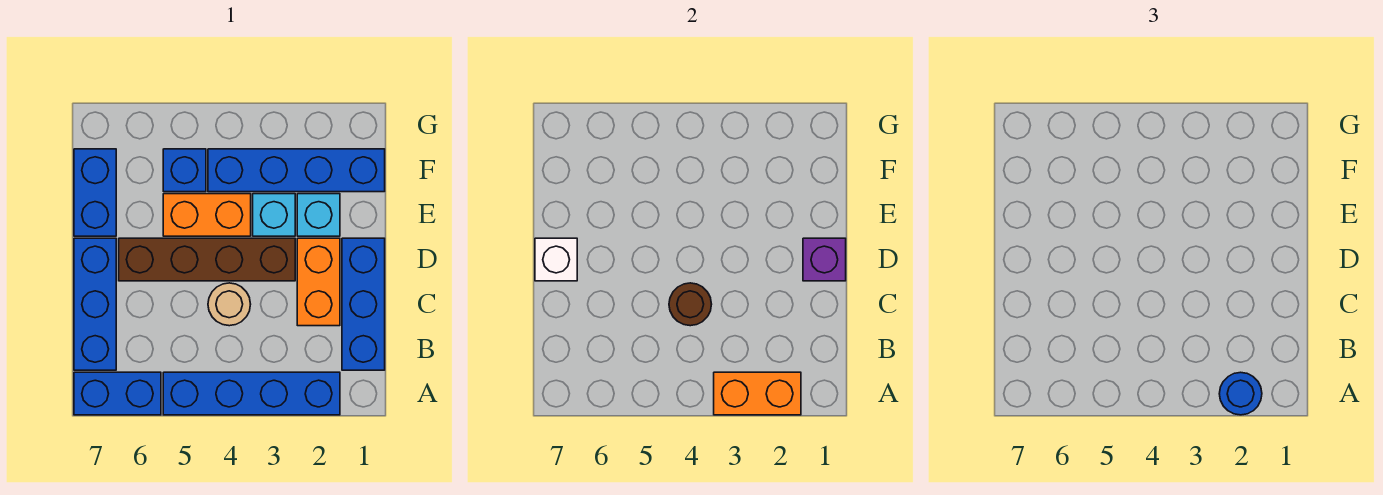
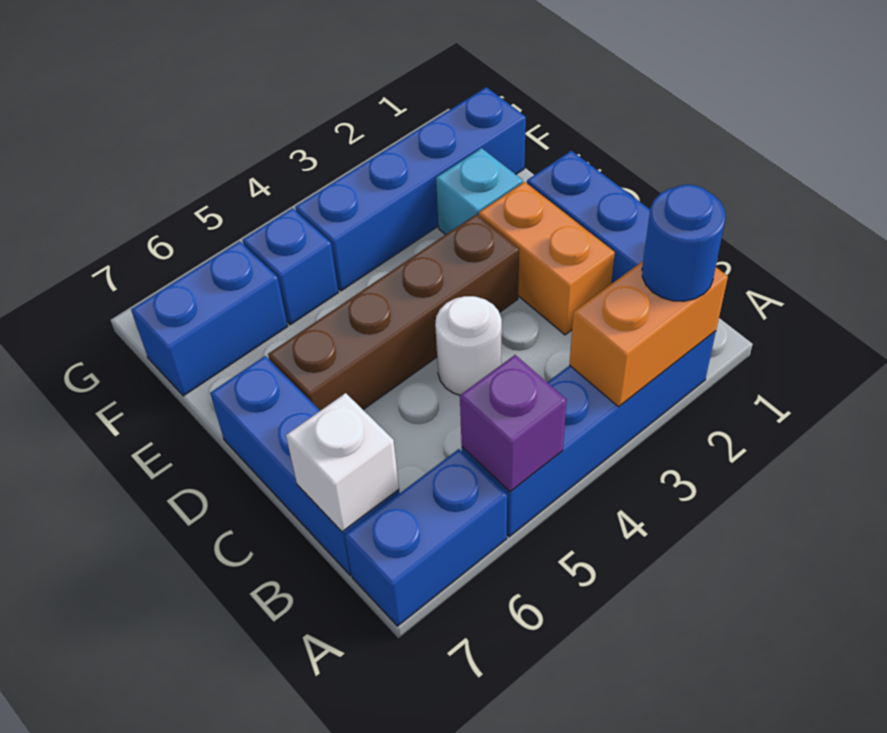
tan 1x1 round brick [208,283,251,326] -> white 1x1 round brick [435,296,502,395]
brown 1x1 round brick [669,283,712,326] -> none
purple 1x1 brick [803,238,846,281] -> purple 1x1 brick moved to [460,355,567,492]
white 1x1 brick [535,238,577,281] -> white 1x1 brick moved to [286,393,399,532]
cyan 1x1 brick [253,194,295,236] -> none
orange 1x2 brick [163,194,251,236] -> none
blue 1x2 brick [74,149,116,236] -> blue 1x2 brick turned to [131,241,288,396]

